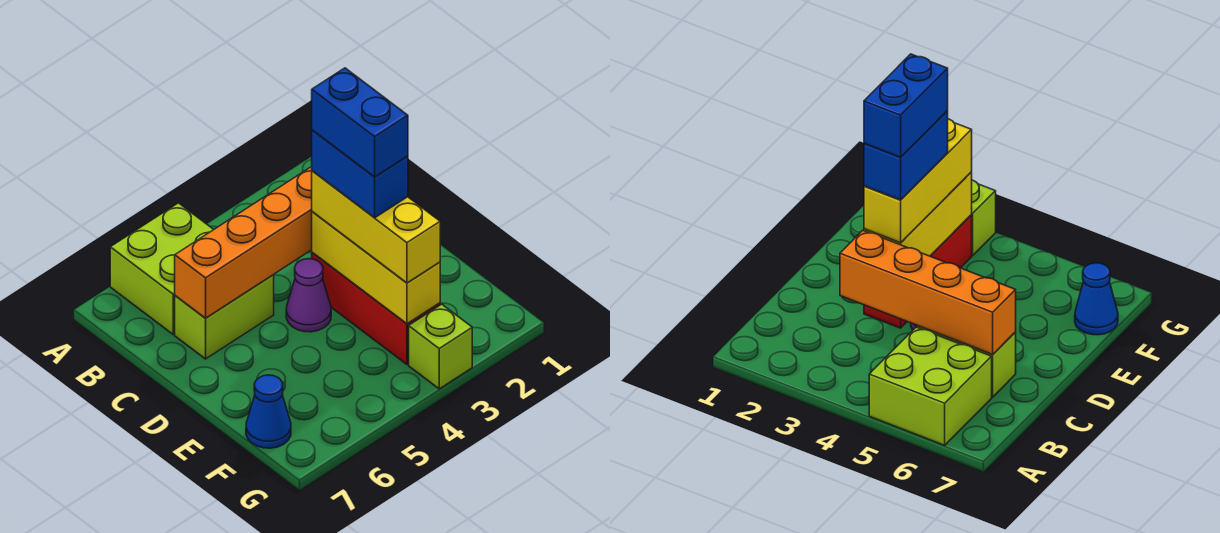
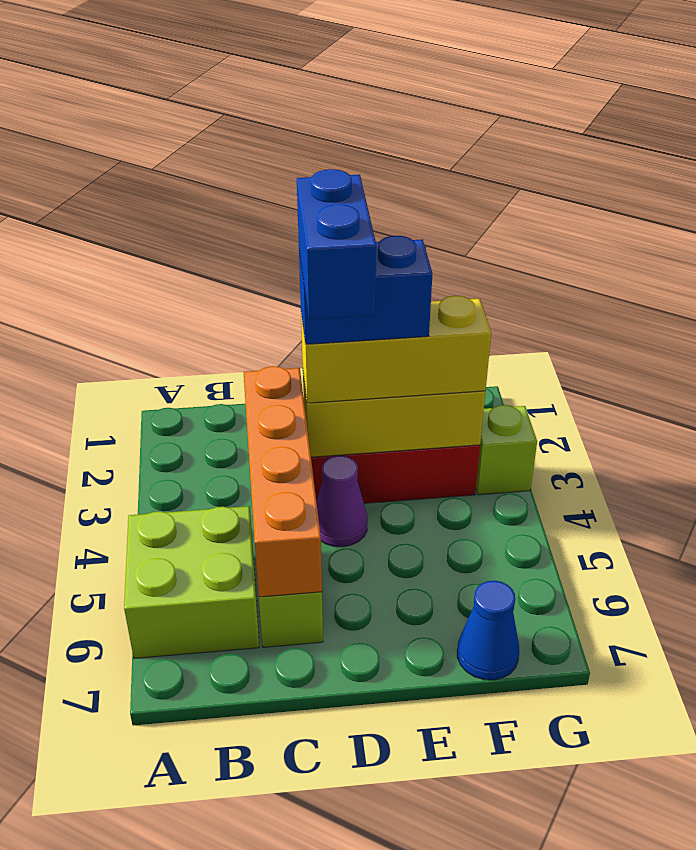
blue 1x2 brick [312,68,408,177] -> blue 1x2 brick turned to [297,169,376,319]

